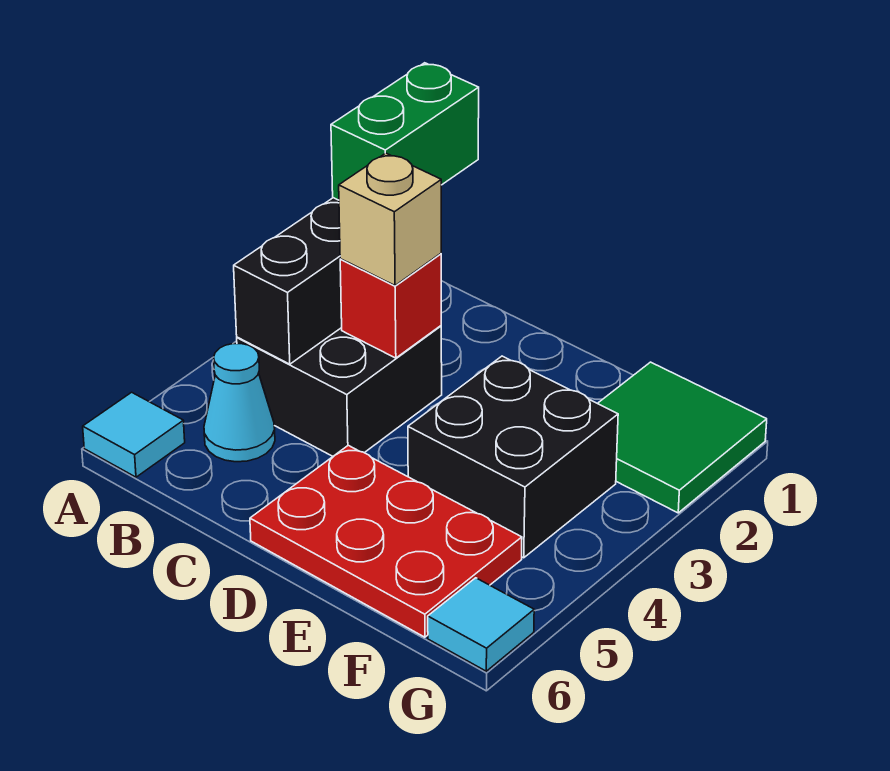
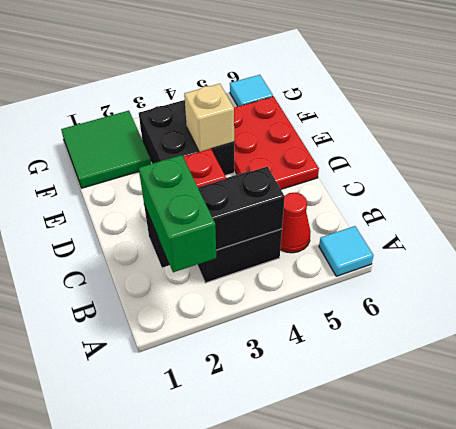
green 1x2 brick [331,63,479,200] -> green 1x2 brick turned to [139,155,216,272]
cyan 1x1 cone [204,344,275,462] -> red 1x1 cone [280,193,311,253]
tan 1x1 brick [339,153,441,286] -> tan 1x1 brick moved to [184,84,234,152]

